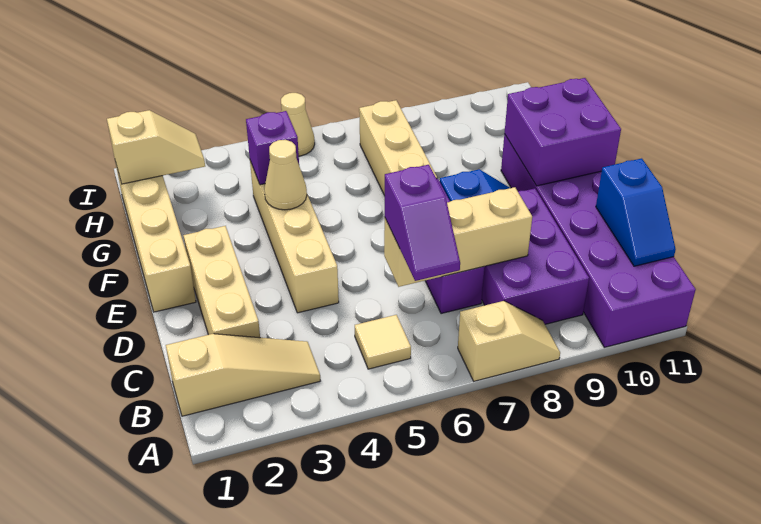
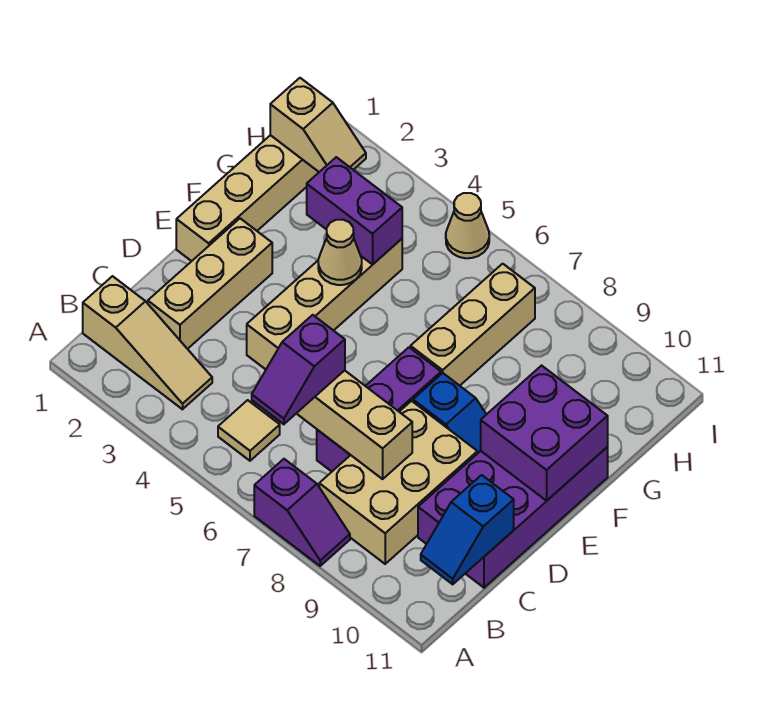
tan 1x2 slope [458,301,560,381] -> purple 1x2 slope [254,459,350,566]
purple 2x6 brick [501,134,696,347] -> purple 2x4 brick [418,447,608,588]
purple 2x3 brick [482,188,589,324] -> tan 2x3 brick [319,401,477,564]
purple 1x1 brick [246,111,299,185] -> purple 1x2 brick [307,157,402,264]

